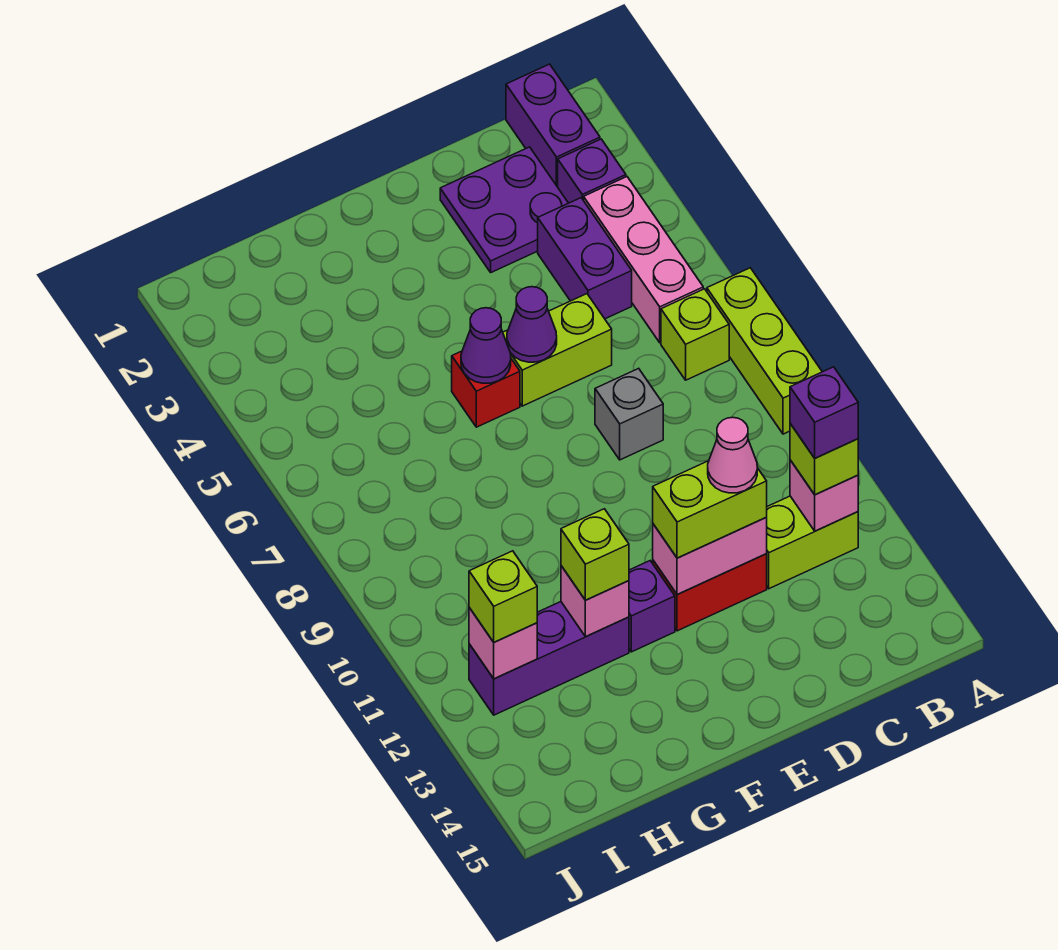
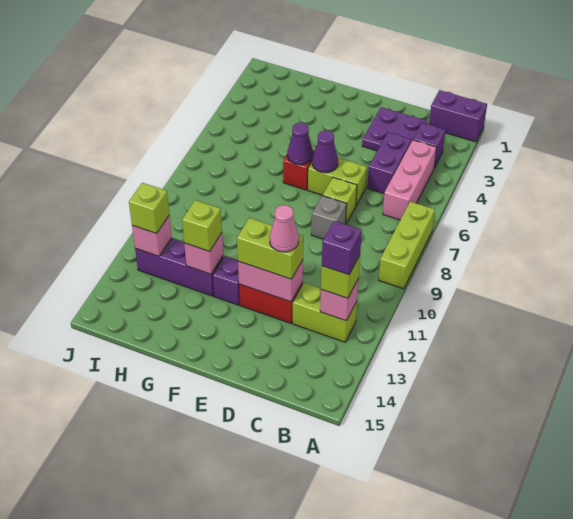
purple 1x2 brick [506,64,600,187] -> purple 1x2 brick turned to [429,90,487,142]
lime 1x1 brick [661,289,729,380] -> lime 1x1 brick moved to [323,177,357,224]

